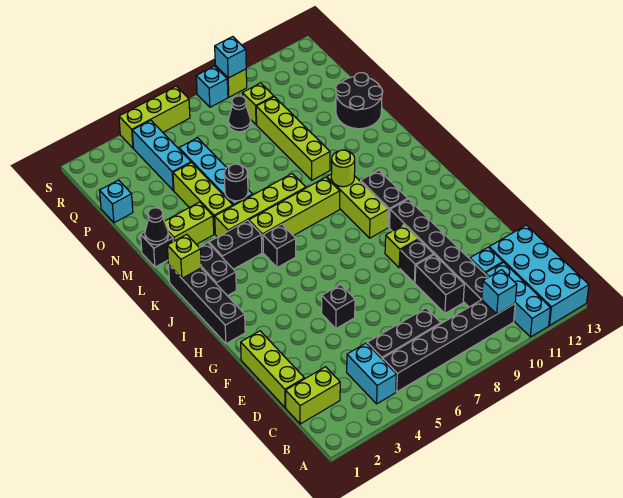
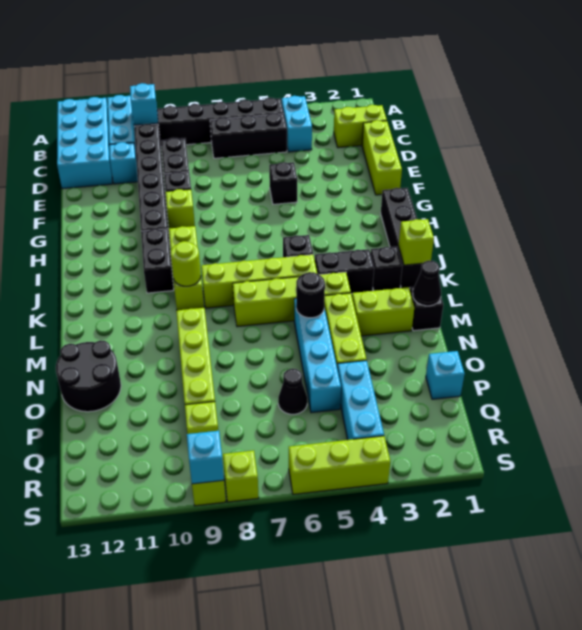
black 1x2 brick [199,243,236,296] -> black 1x1 brick [370,247,402,291]
black 1x1 cone [228,96,251,132] -> black 1x1 cone moved to [278,369,307,414]
cyan 1x1 brick [196,66,228,107] -> lime 1x1 brick [223,450,259,502]

